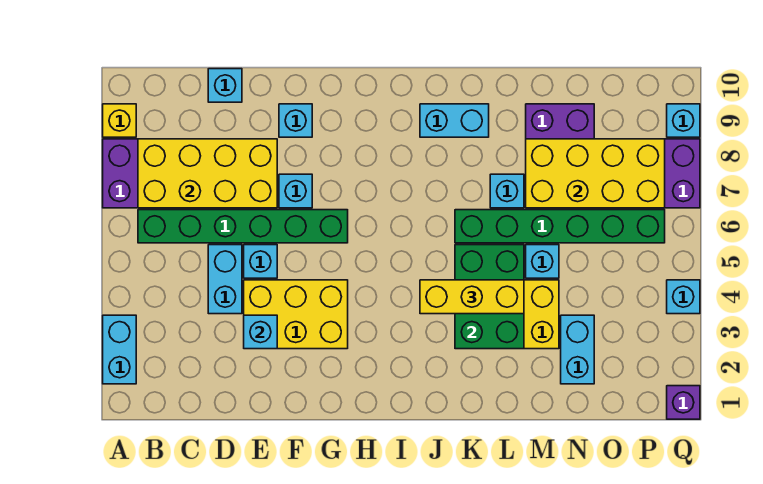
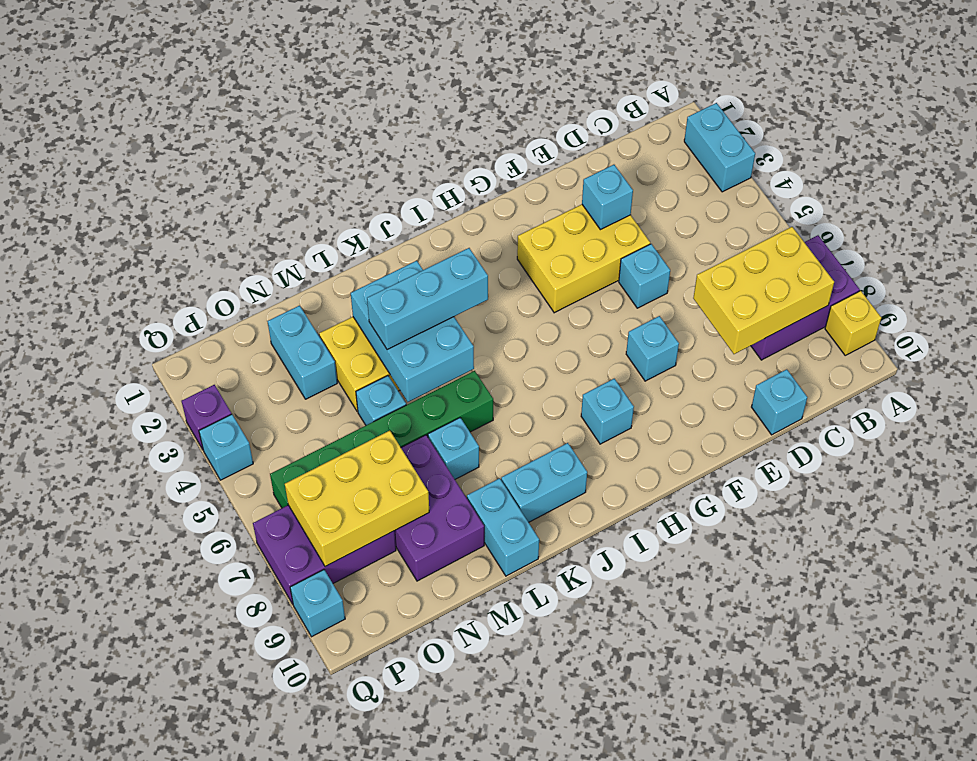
green 1x6 brick [138,210,348,243] -> none
yellow 2x4 brick [138,139,277,208] -> yellow 2x3 brick [693,227,834,354]
cyan 1x2 brick [208,245,242,314] -> cyan 1x2 brick moved to [467,478,539,576]
cyan 1x1 brick [279,104,312,137] -> cyan 1x1 brick moved to [581,379,634,444]
yellow 1x3 brick [420,280,524,314] -> cyan 1x3 brick [367,248,488,350]
green 2x3 brick [455,245,524,349] -> cyan 2x3 brick [351,261,474,402]
yellow 2x4 brick [526,139,665,208] -> yellow 2x3 brick [285,431,429,566]
purple 1x1 brick [667,386,700,419] -> purple 1x1 brick moved to [182,385,231,449]

